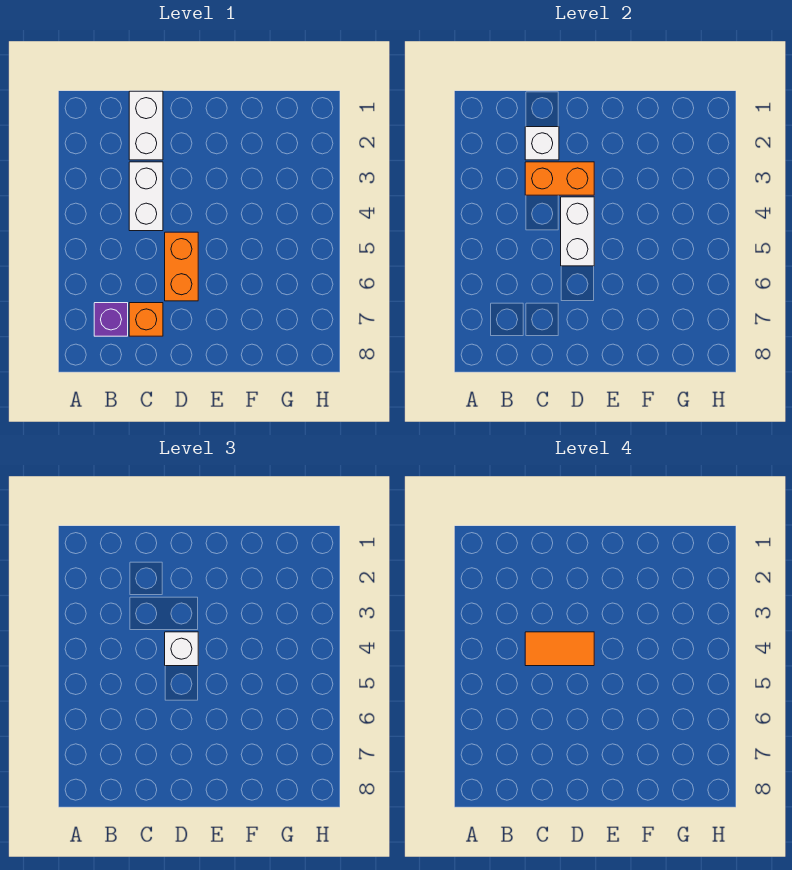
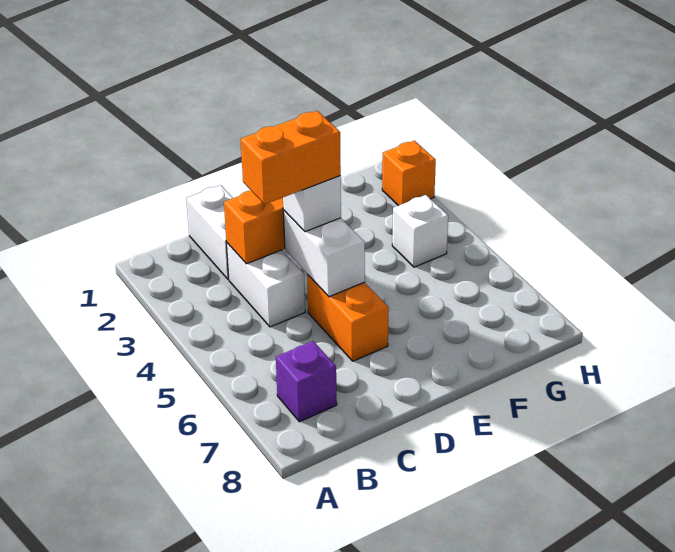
white 1x1 brick [525,127,559,160] -> white 1x1 brick moved to [392,195,448,267]
orange 1x2 tile [525,632,594,666] -> orange 1x2 brick [241,111,341,204]
orange 1x1 brick [129,303,163,336] -> orange 1x1 brick moved to [382,140,436,206]

